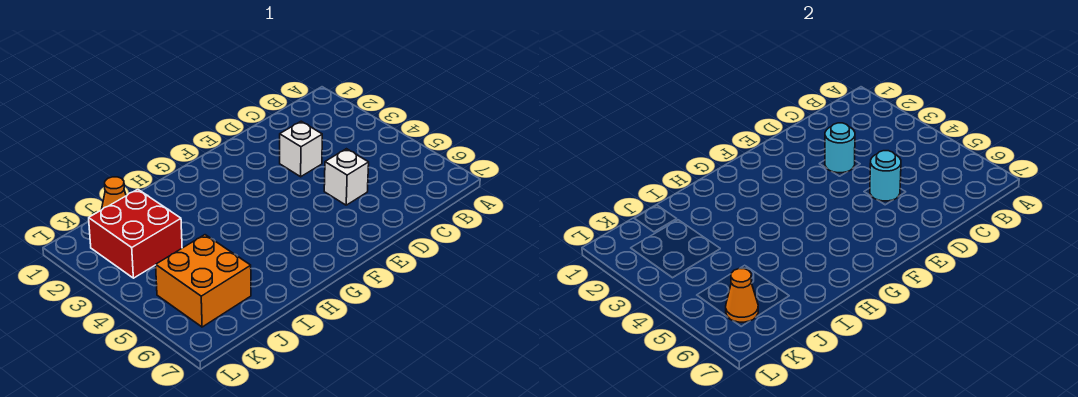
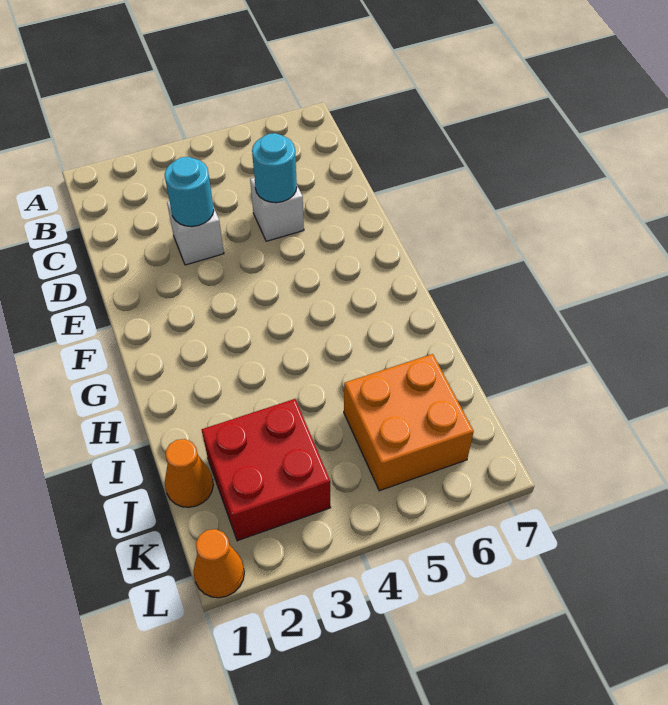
orange 1x1 cone [726,269,758,322] -> orange 1x1 cone moved to [193,529,244,598]

